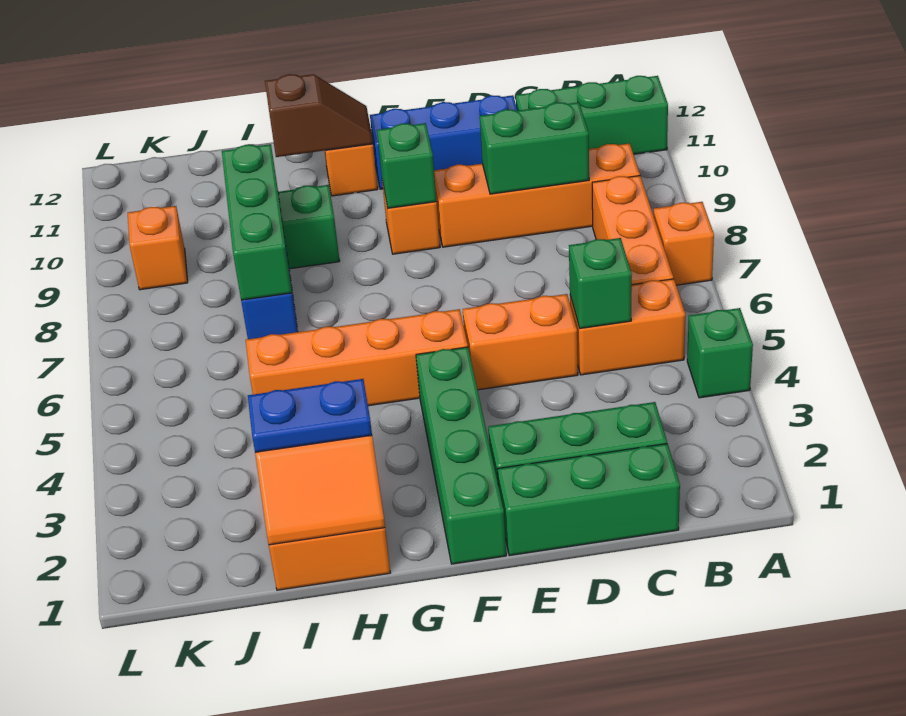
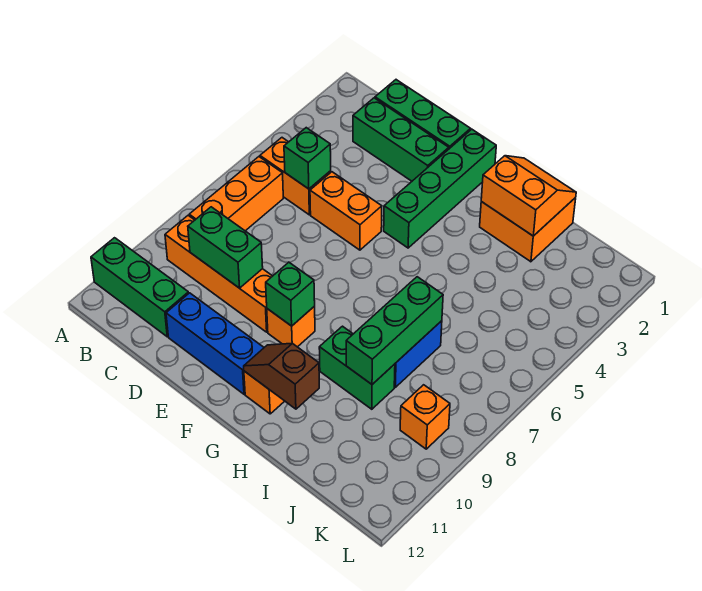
green 1x1 brick [687,308,753,398] -> none
orange 1x1 brick [654,202,714,285] -> none
orange 1x4 brick [246,309,468,406] -> none
blue 1x2 plate [248,379,372,452] -> none

